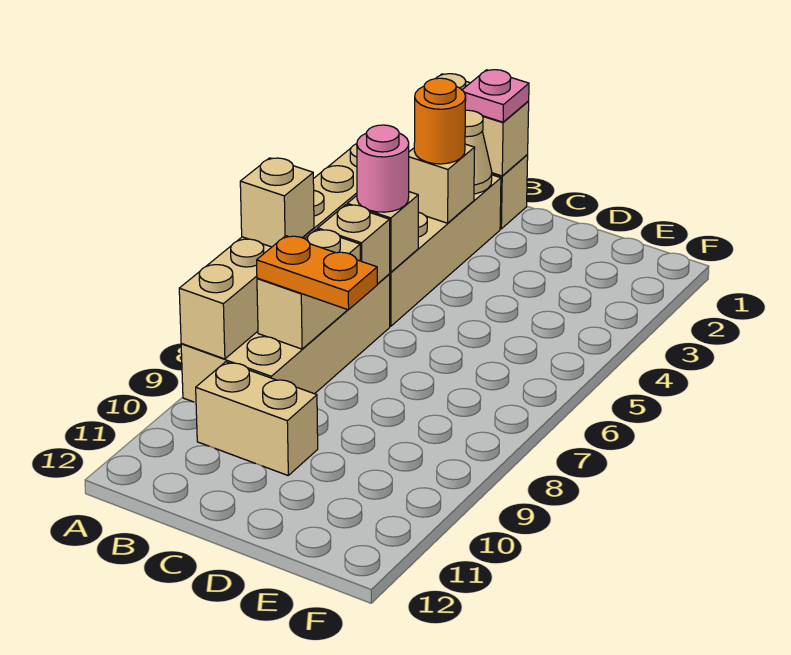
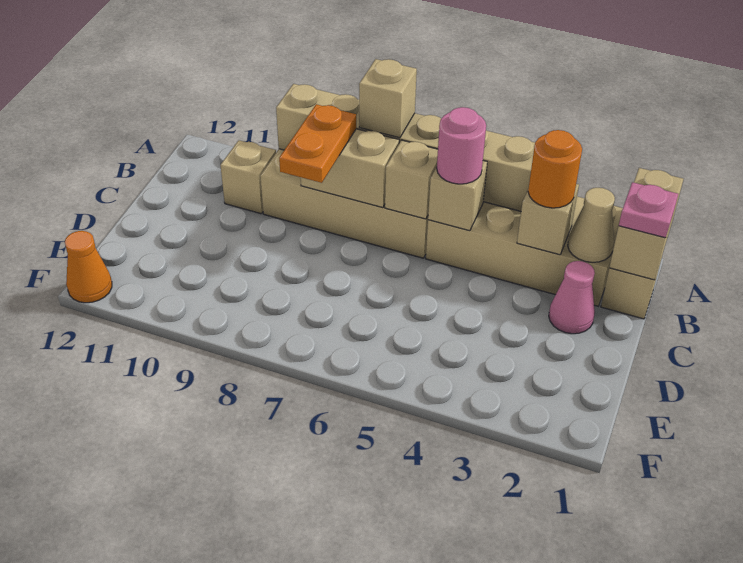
tan 1x2 brick [196,362,318,475] -> tan 1x1 brick [220,140,276,214]
none -> pink 1x1 cone [549,261,595,334]
none -> orange 1x1 cone [65,231,112,303]

